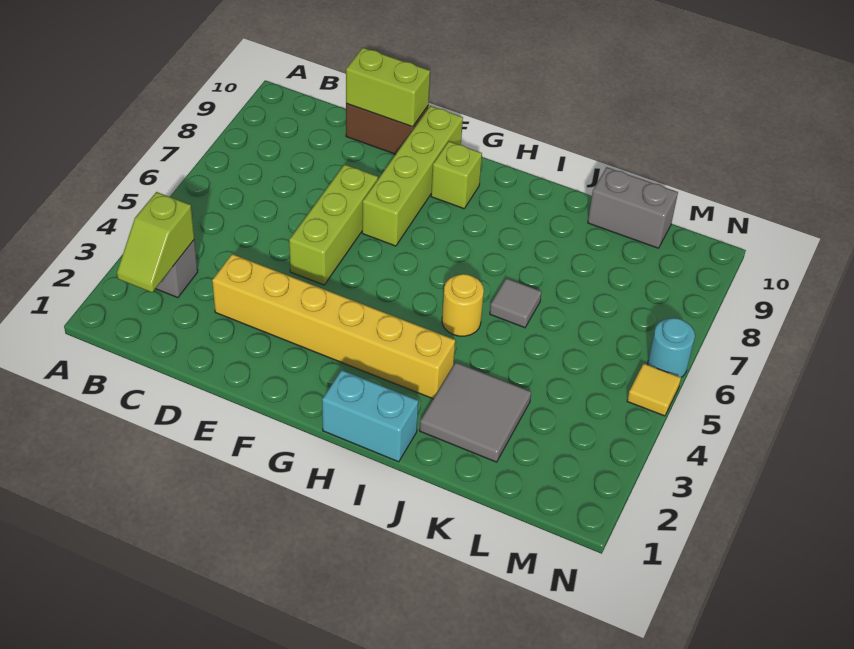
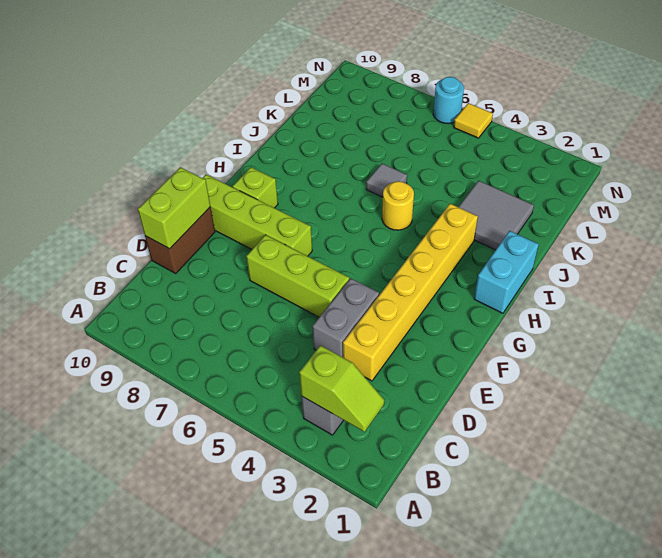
grey 1x2 brick [588,167,678,248] -> grey 1x2 brick moved to [312,278,379,357]

